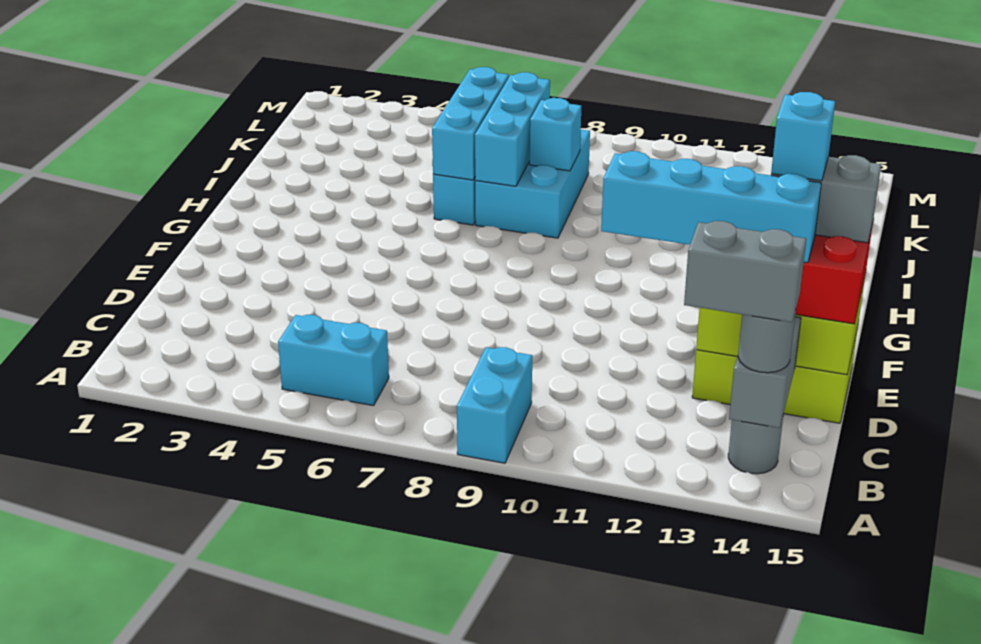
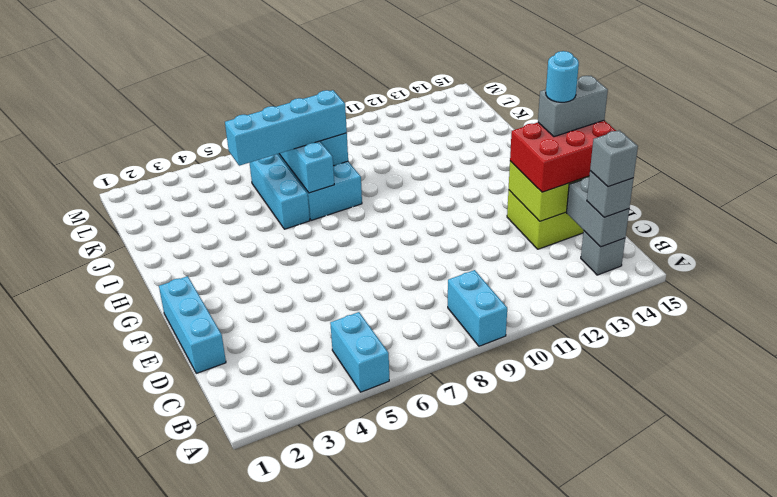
cyan 1x2 brick [278,315,389,406] -> cyan 1x2 brick turned to [330,312,389,392]
grey 1x2 brick [684,221,806,322] -> grey 1x1 brick [590,130,638,187]
grey 1x1 round brick [728,418,783,474] -> grey 1x1 brick [581,231,625,275]
grey 1x1 round brick [738,311,796,373] -> grey 1x1 brick [587,171,634,217]
cyan 1x4 brick [601,151,821,263] -> cyan 1x4 brick moved to [225,90,347,166]
cyan 1x1 brick [771,92,835,181] -> cyan 1x1 round brick [546,51,579,102]
cyan 1x3 brick [432,67,509,180] -> cyan 1x3 brick moved to [159,276,226,373]

